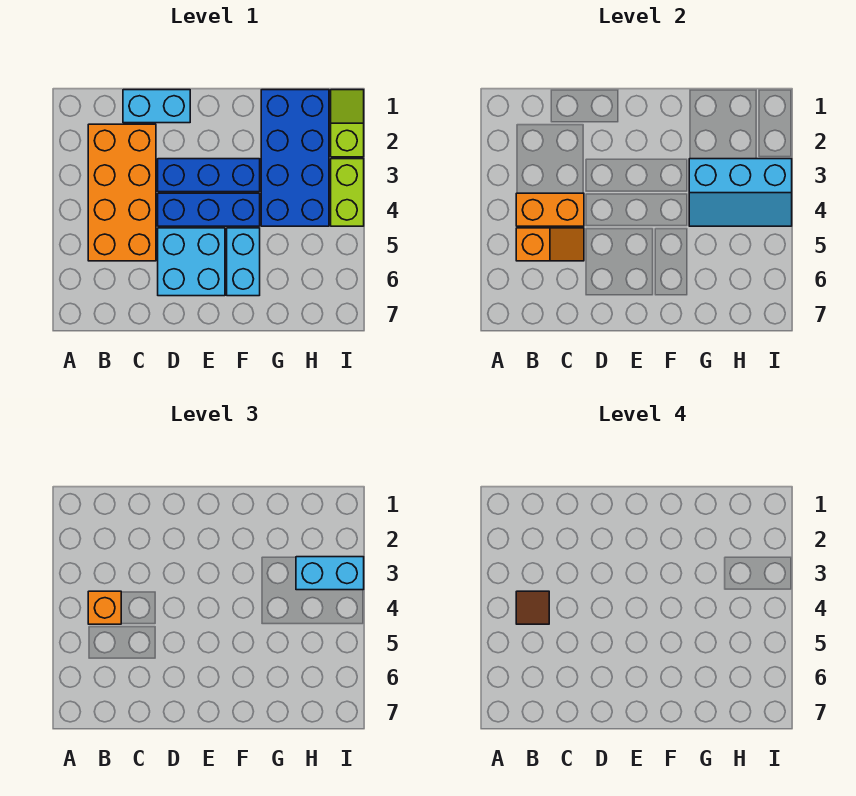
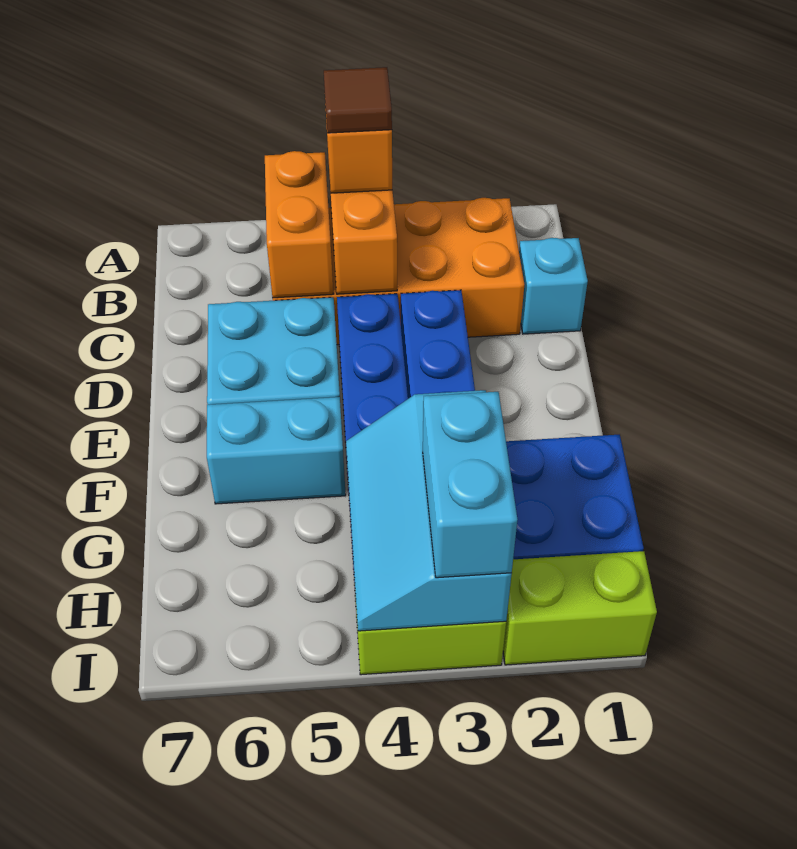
orange 1x2 slope [516,228,584,261] -> orange 1x2 brick [265,151,333,298]
cyan 1x2 brick [123,90,190,123] -> cyan 1x1 brick [519,238,588,334]
lime 1x2 slope [331,90,364,157] -> lime 1x2 brick [503,551,657,665]

